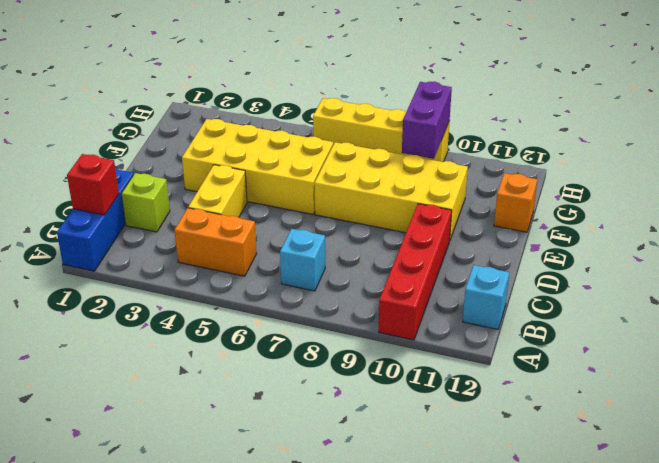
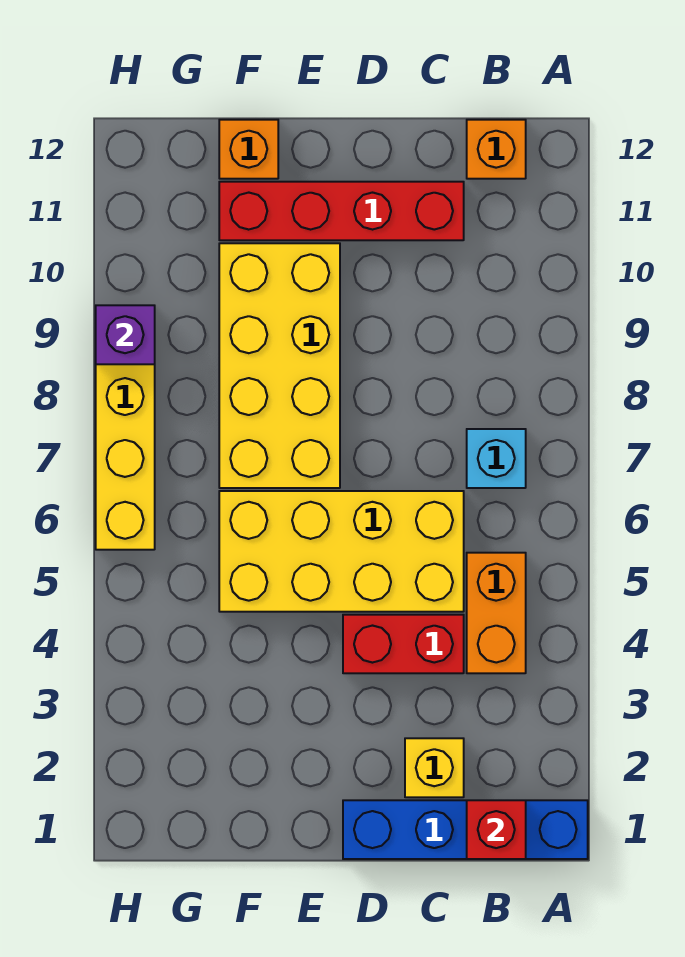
blue 1x3 brick [57,168,134,271] -> blue 1x4 brick [343,800,588,859]
red 1x4 brick [379,204,452,340] -> red 1x4 brick moved to [219,182,464,240]
cyan 1x1 brick [463,265,509,329] -> orange 1x1 brick [467,120,526,179]
lime 1x1 brick [121,173,170,232] -> yellow 1x1 brick [405,738,464,797]
yellow 1x2 brick [188,165,247,217] -> red 1x2 brick [343,615,464,673]
yellow 2x4 brick [182,119,333,214] -> yellow 2x4 brick turned to [219,491,464,612]
purple 1x2 brick [402,82,452,159] -> purple 1x1 brick [96,305,155,364]

